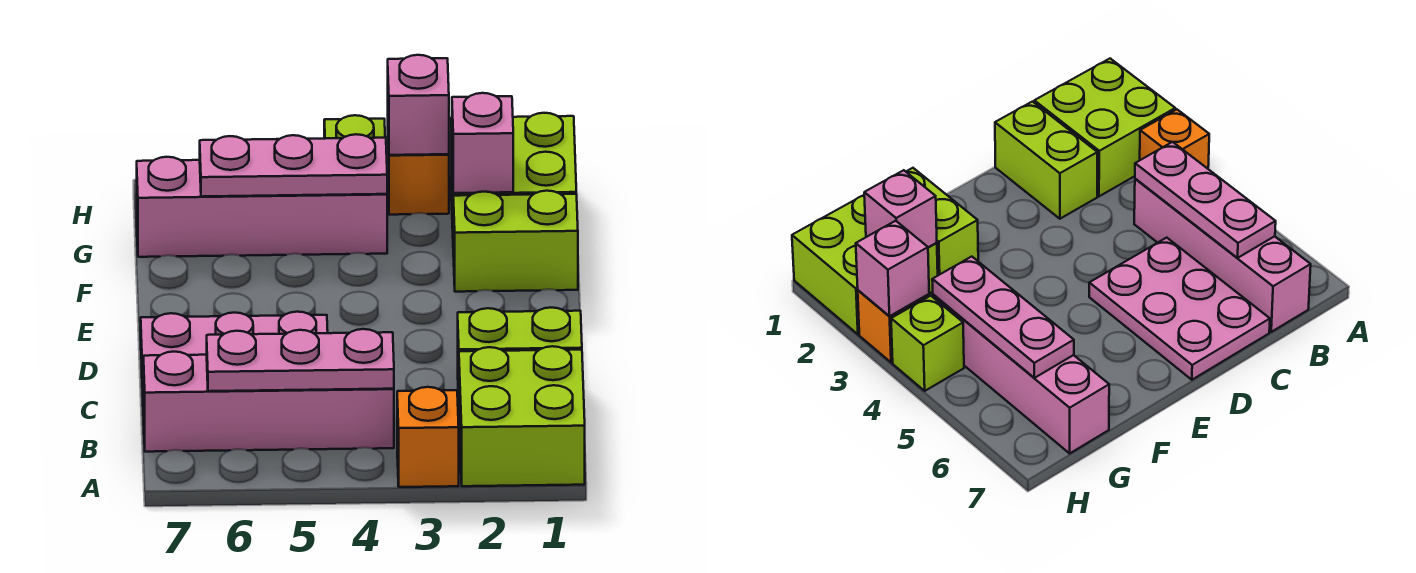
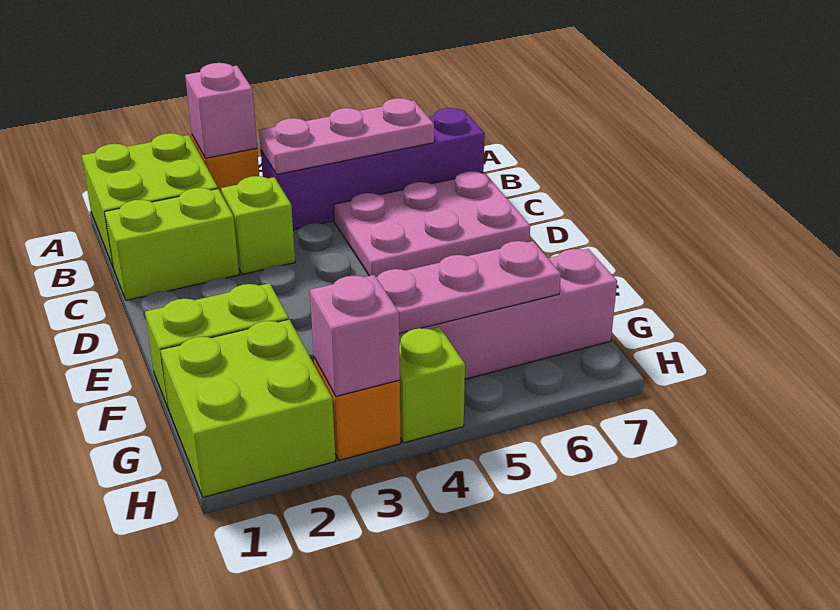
pink 1x4 brick [143,352,394,452] -> purple 1x4 brick [261,108,485,230]
none -> lime 1x1 brick [221,176,295,274]
pink 1x1 brick [452,93,513,193] -> pink 1x1 brick moved to [185,63,257,158]

